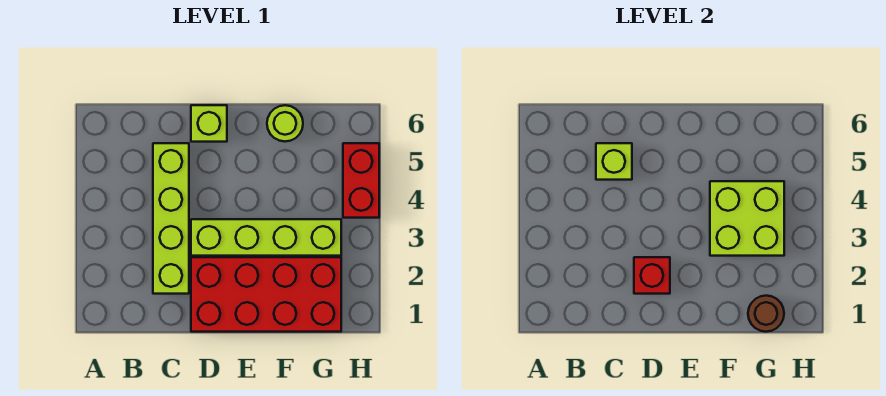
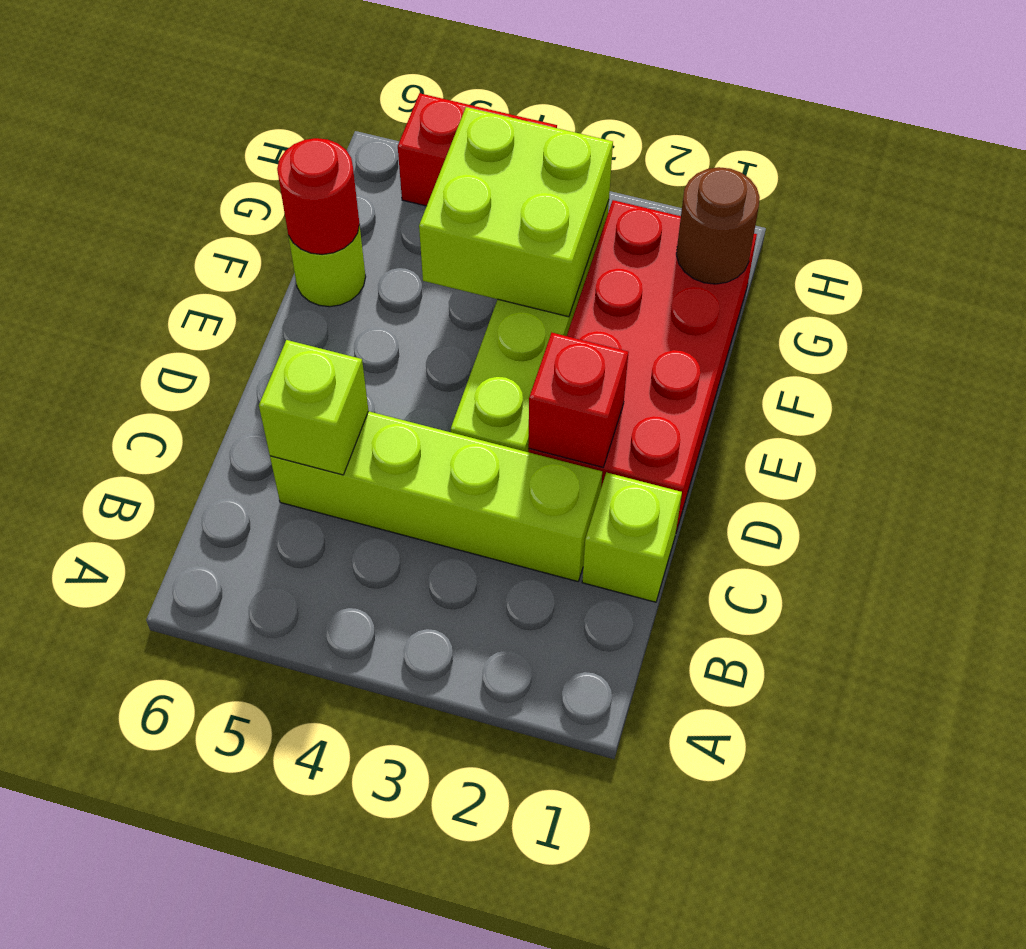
lime 1x1 brick [191,105,227,142] -> lime 1x1 brick moved to [582,472,682,602]
none -> red 1x1 round brick [277,138,360,255]

